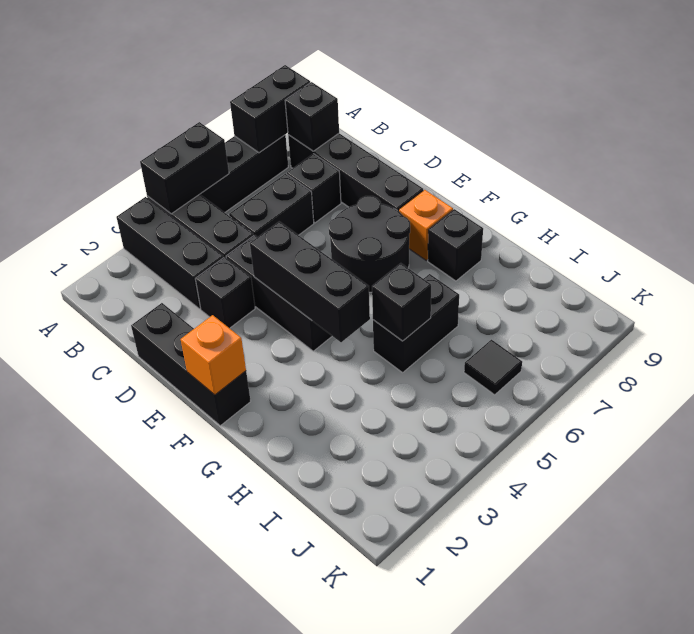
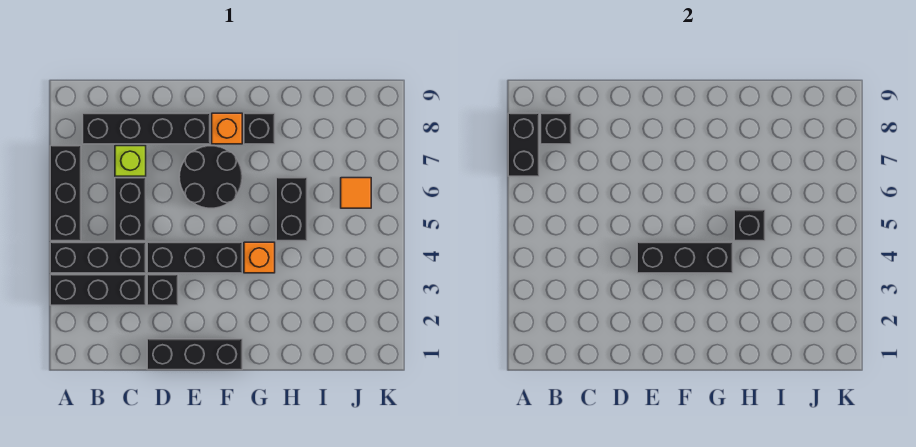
black 1x2 brick [140,122,229,214] -> none
black 1x1 brick [287,154,341,223] -> lime 1x1 brick [115,146,146,176]
orange 1x1 brick [181,315,246,395] -> orange 1x1 brick moved to [244,242,275,273]
black 1x1 tile [464,340,522,395] -> orange 1x1 tile [341,178,371,208]

